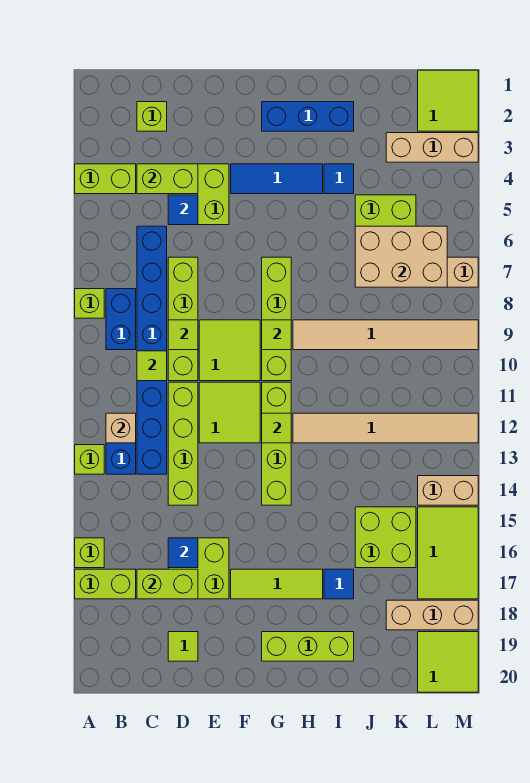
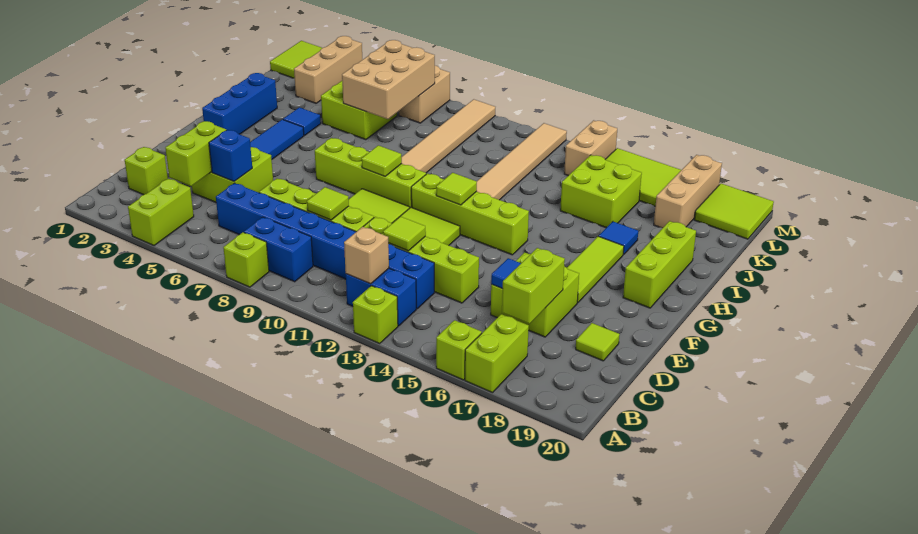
lime 1x1 tile [137,351,167,381] -> lime 1x1 tile moved to [383,216,426,251]
blue 1x1 tile [168,195,198,225] -> blue 1x1 brick [209,130,252,181]

